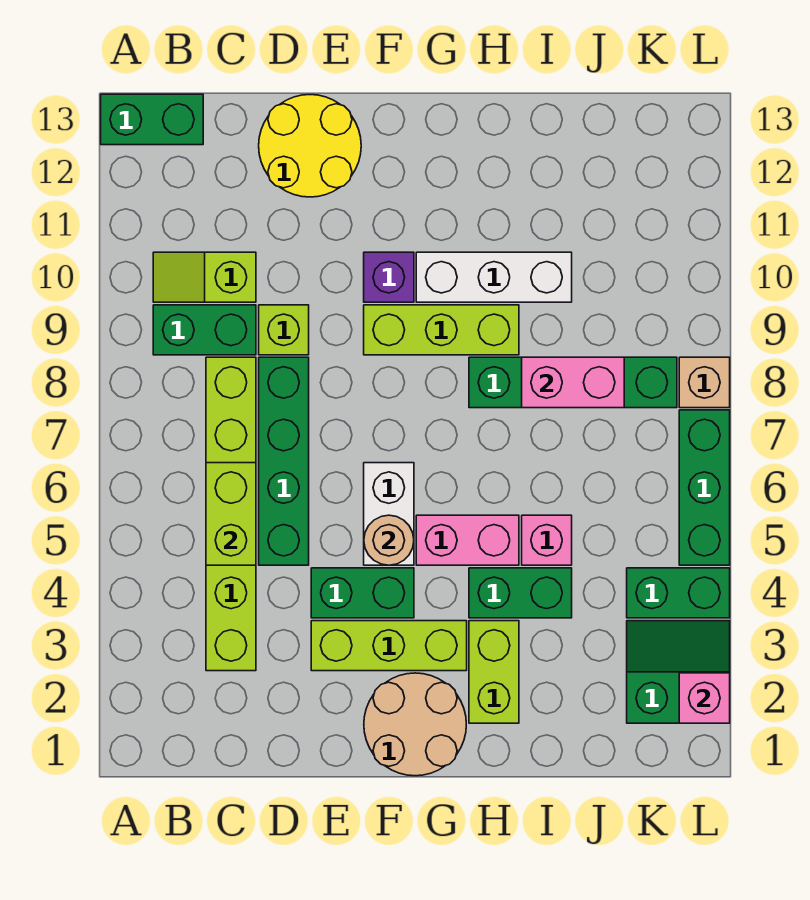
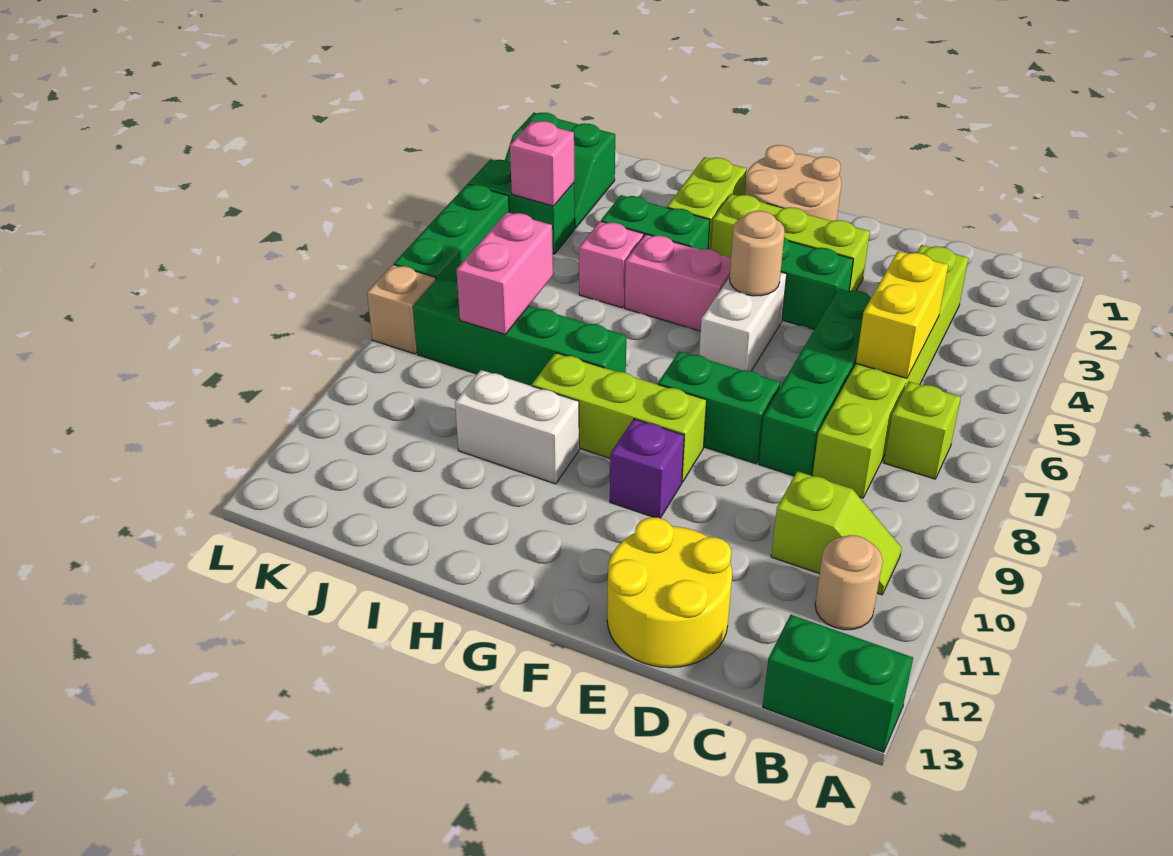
green 1x2 brick [153,305,256,355] -> green 1x2 brick moved to [658,351,780,464]
none -> tan 1x1 round brick [815,535,883,630]
lime 1x2 brick [206,463,256,565] -> yellow 1x2 brick [856,251,948,378]
lime 1x1 brick [259,305,309,355] -> lime 1x1 brick moved to [884,382,961,479]
white 1x3 brick [416,252,572,302] -> white 1x2 brick [455,370,579,484]
pink 1x2 brick [522,357,624,408] -> pink 1x2 brick turned to [456,212,553,334]
pink 1x1 brick [679,673,730,723] -> pink 1x1 brick moved to [510,121,574,206]

